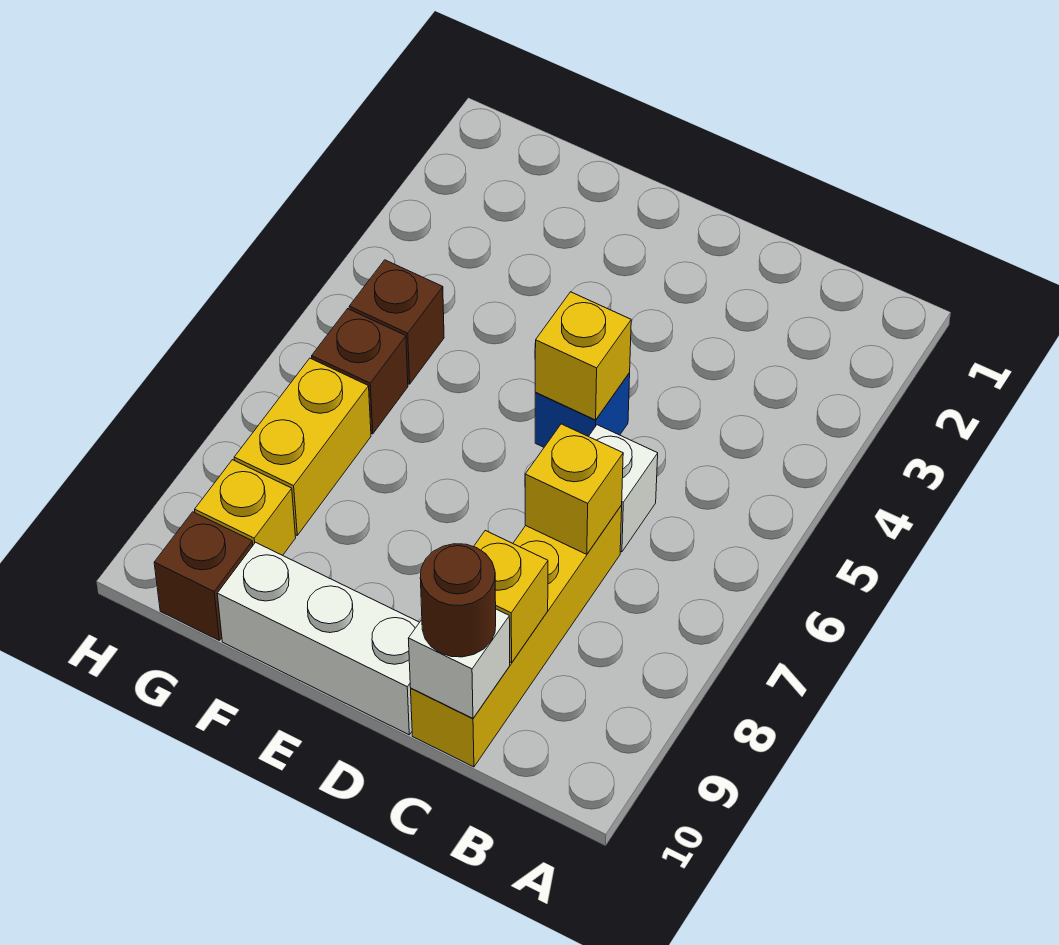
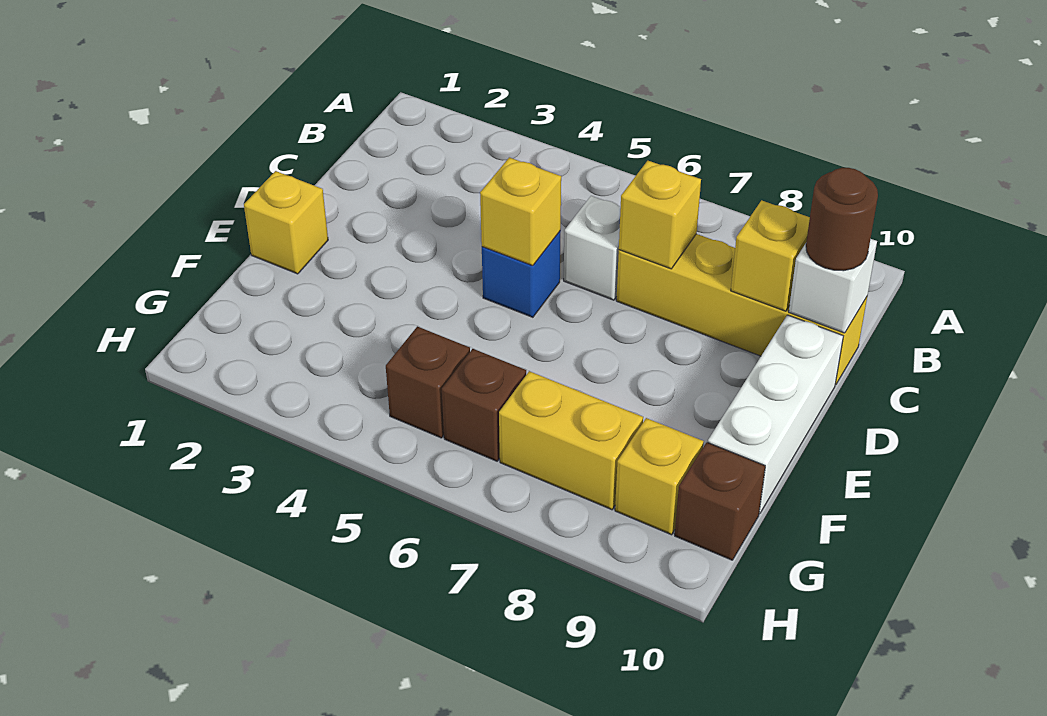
none -> yellow 1x1 brick [244,171,328,274]

